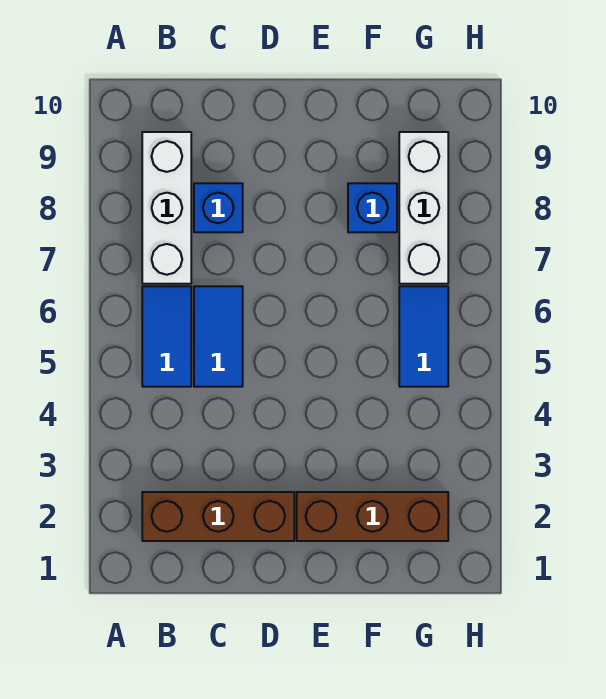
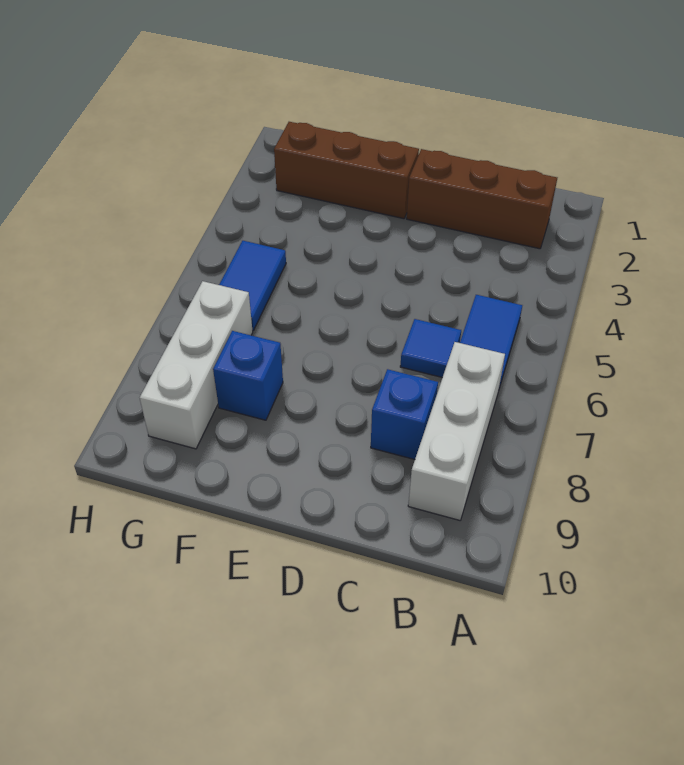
blue 1x2 tile [194,286,243,387] -> blue 1x1 tile [400,319,461,377]

